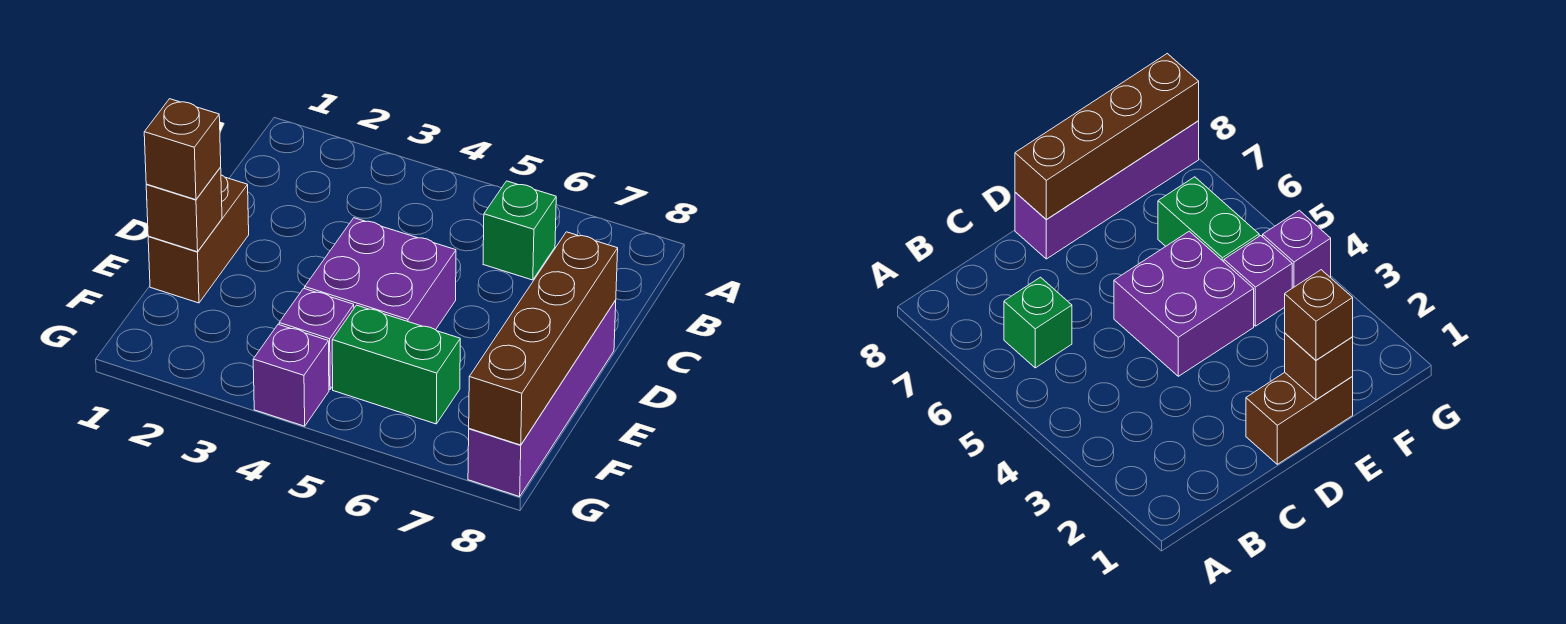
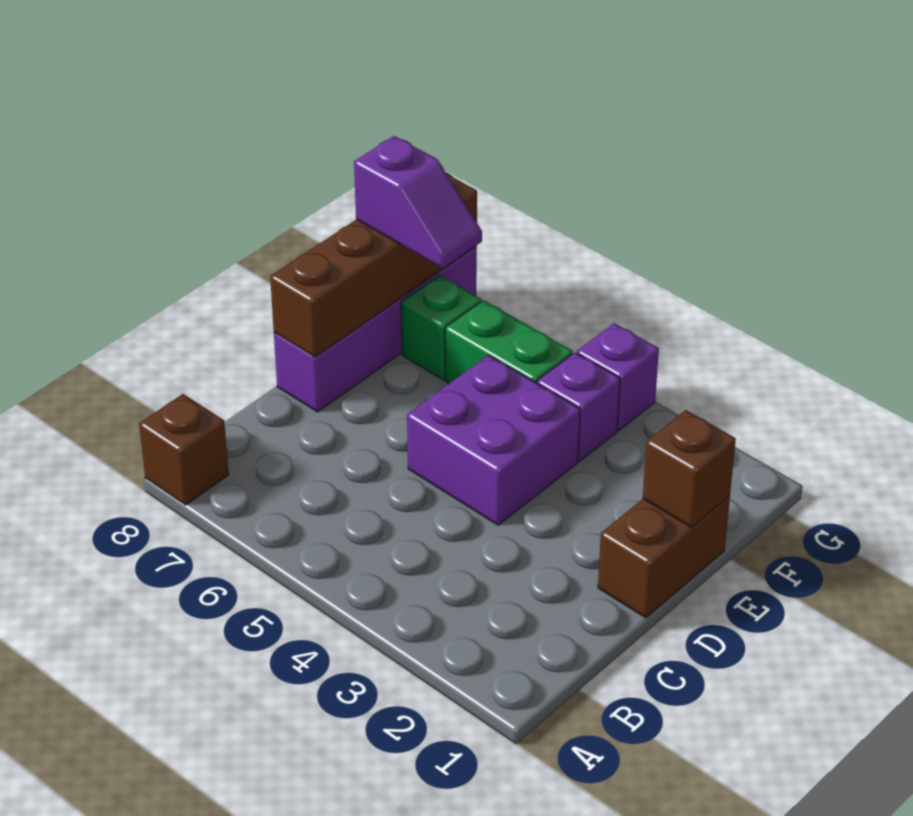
green 1x1 brick [483,181,556,280] -> green 1x1 brick moved to [401,275,481,380]
brown 1x1 brick [144,99,221,200] -> brown 1x1 brick moved to [139,394,229,505]
none -> purple 1x2 slope [354,136,482,268]

